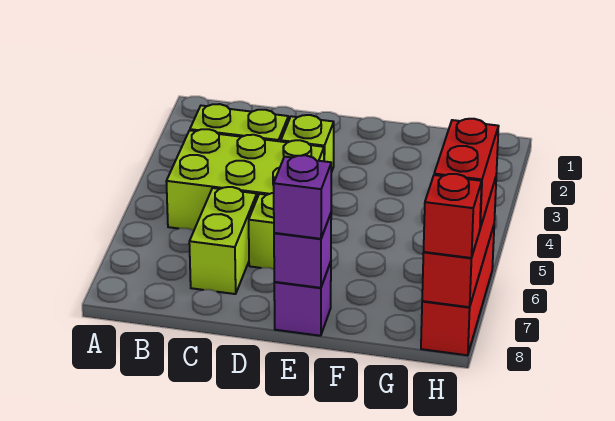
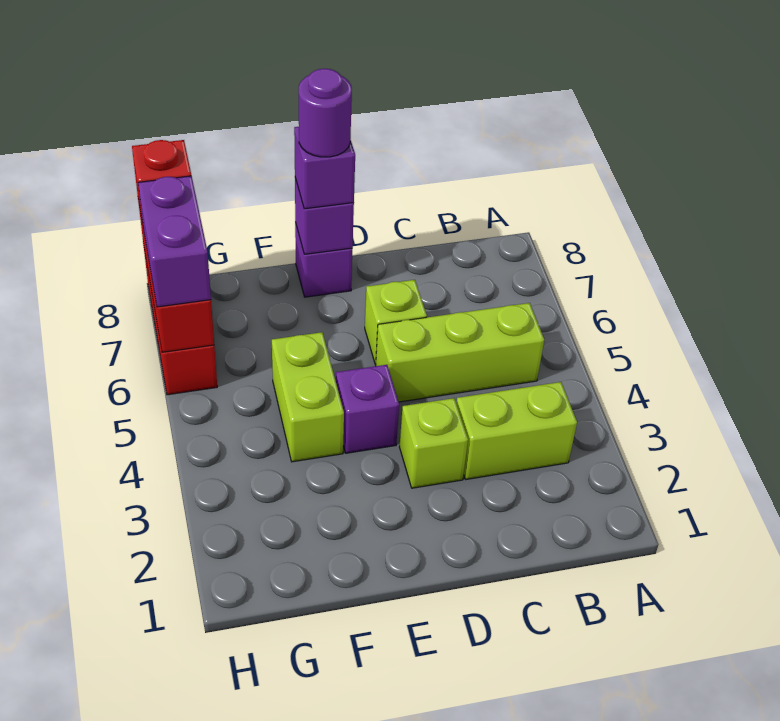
lime 2x3 brick [166,129,324,230] -> lime 1x3 brick [376,303,544,402]
lime 1x2 brick [189,187,257,294] -> lime 1x2 brick moved to [272,332,344,462]
none -> purple 1x1 brick [336,365,399,453]
none -> purple 1x1 round brick [299,69,352,157]
red 1x2 brick [434,119,499,228] -> purple 1x2 brick [138,176,211,307]

